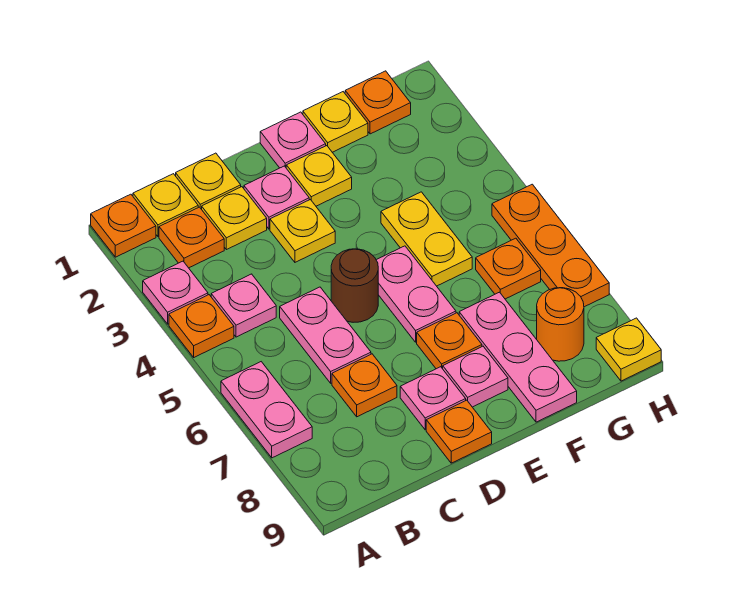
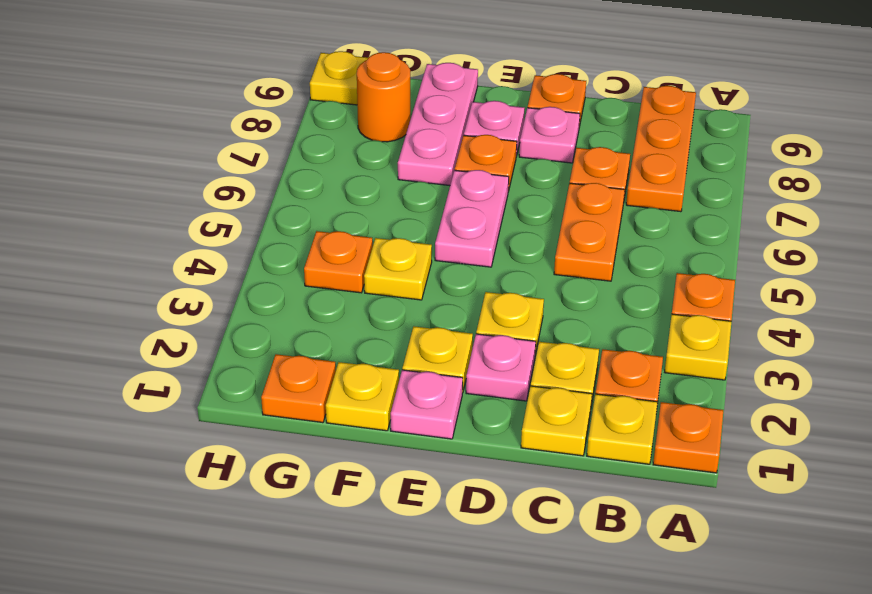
pink 1x1 plate [143,261,208,324] -> yellow 1x1 plate [665,314,731,380]
pink 1x2 plate [221,362,312,458] -> none
pink 1x1 plate [211,274,276,337] -> none
pink 1x2 plate [280,287,371,383] -> orange 1x2 plate [554,183,625,281]
brown 1x1 round brick [331,249,378,322] -> none
yellow 1x2 plate [381,192,472,286] -> yellow 1x1 plate [364,238,432,300]
orange 1x1 plate [476,238,541,299] -> orange 1x1 plate moved to [304,231,373,293]
orange 1x3 plate [492,184,609,307] -> orange 1x3 plate moved to [626,86,696,212]

